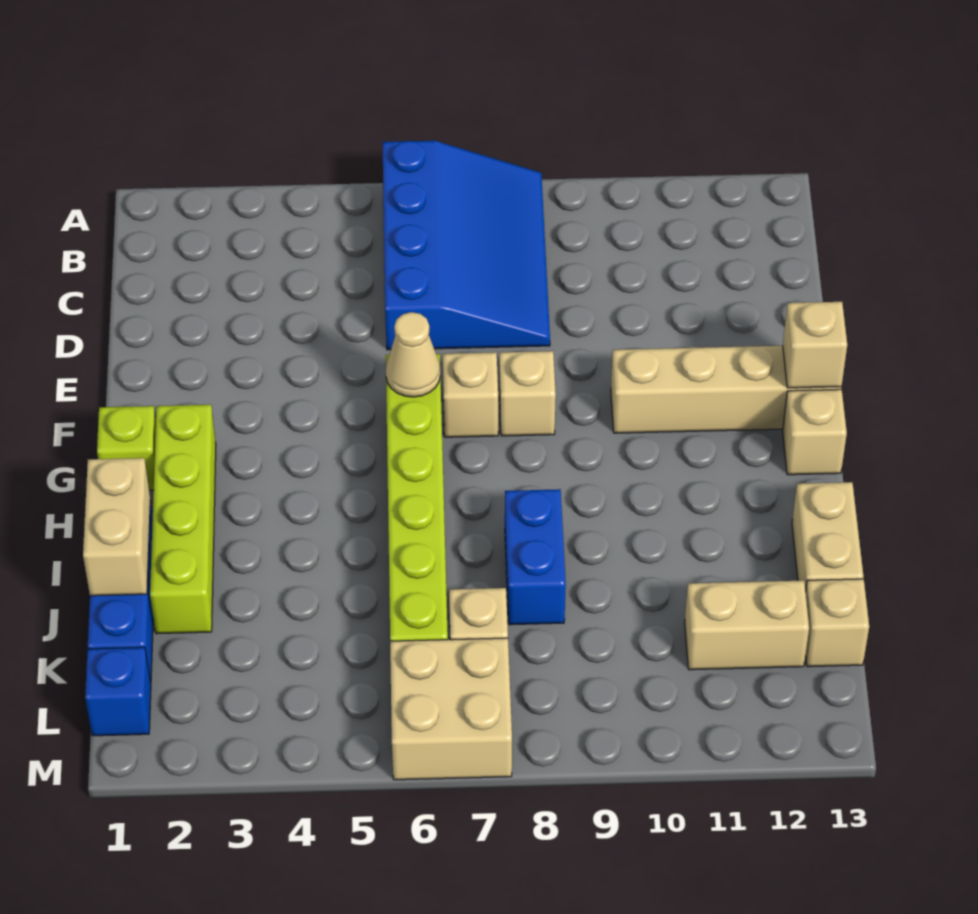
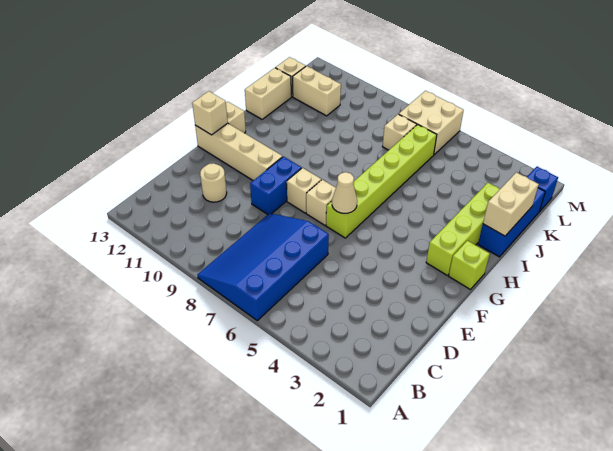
none -> tan 1x1 round brick [200,163,227,202]
blue 1x2 brick [505,489,566,625] -> blue 1x2 brick moved to [250,156,302,214]

